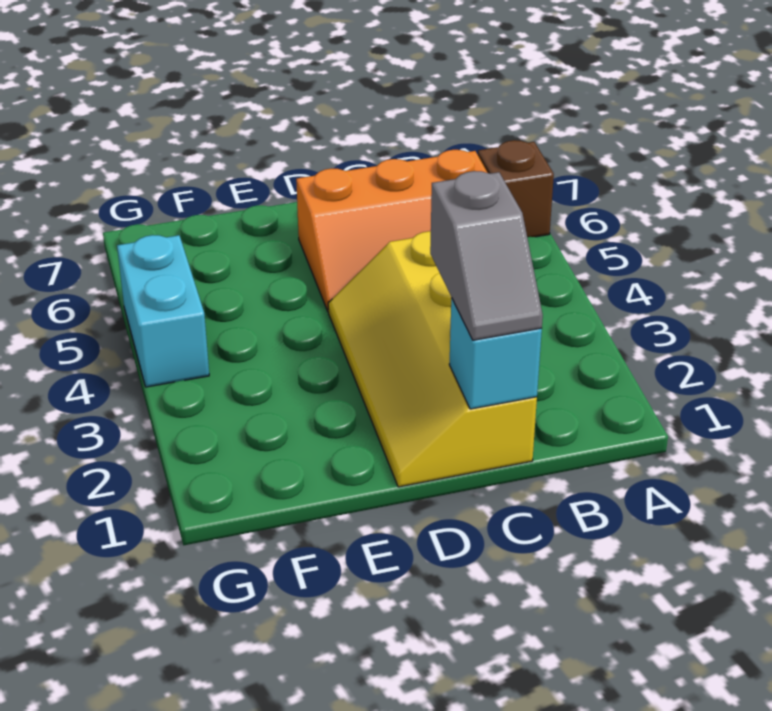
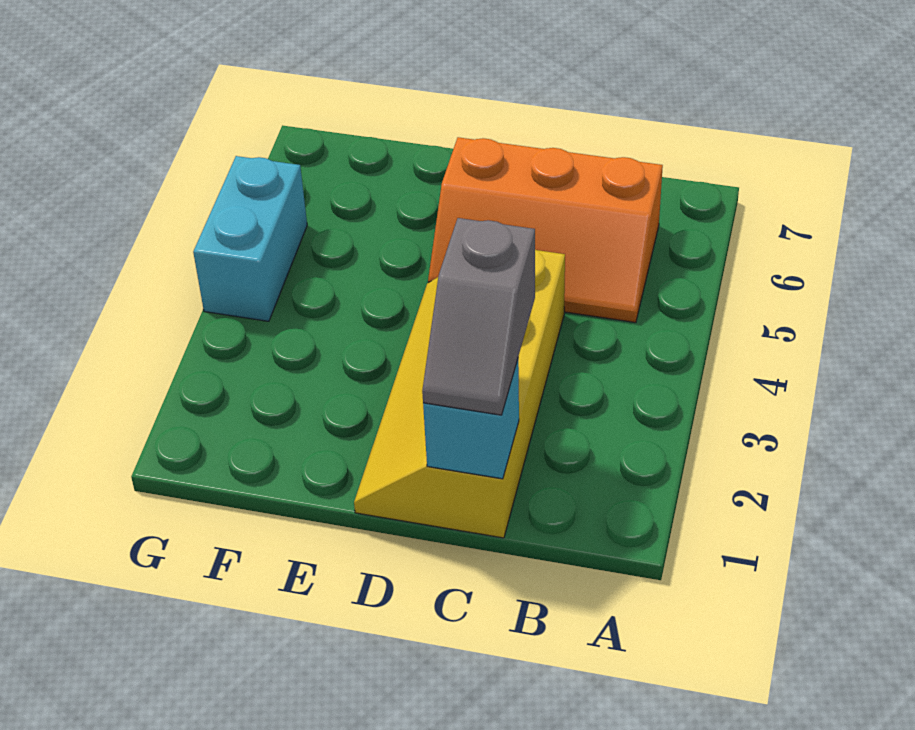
brown 1x1 brick [478,140,554,237] -> none

